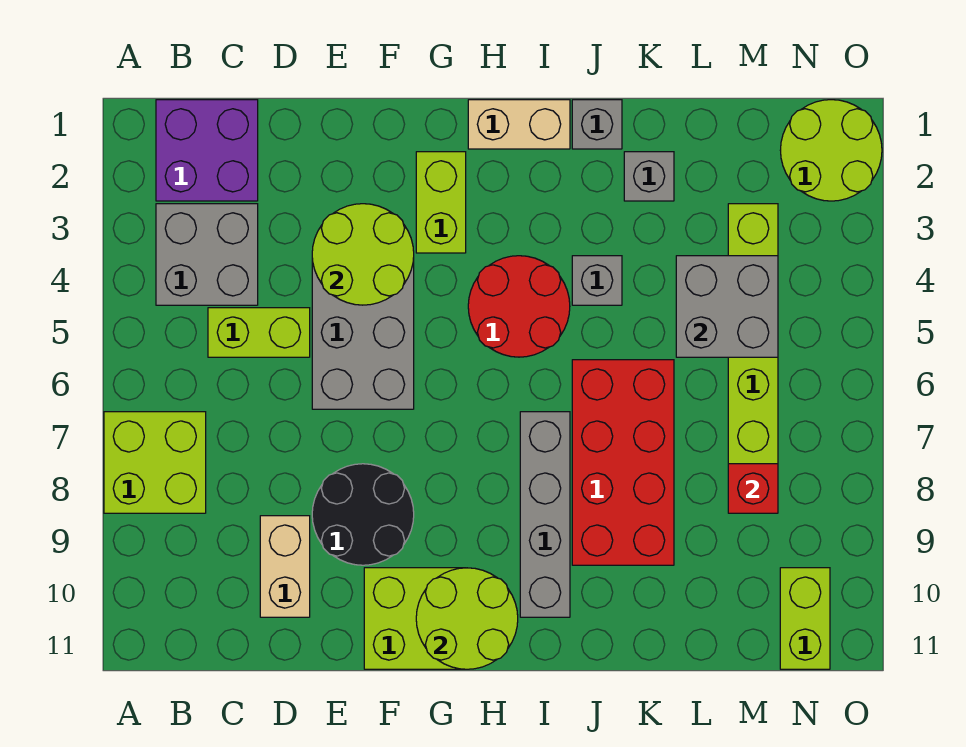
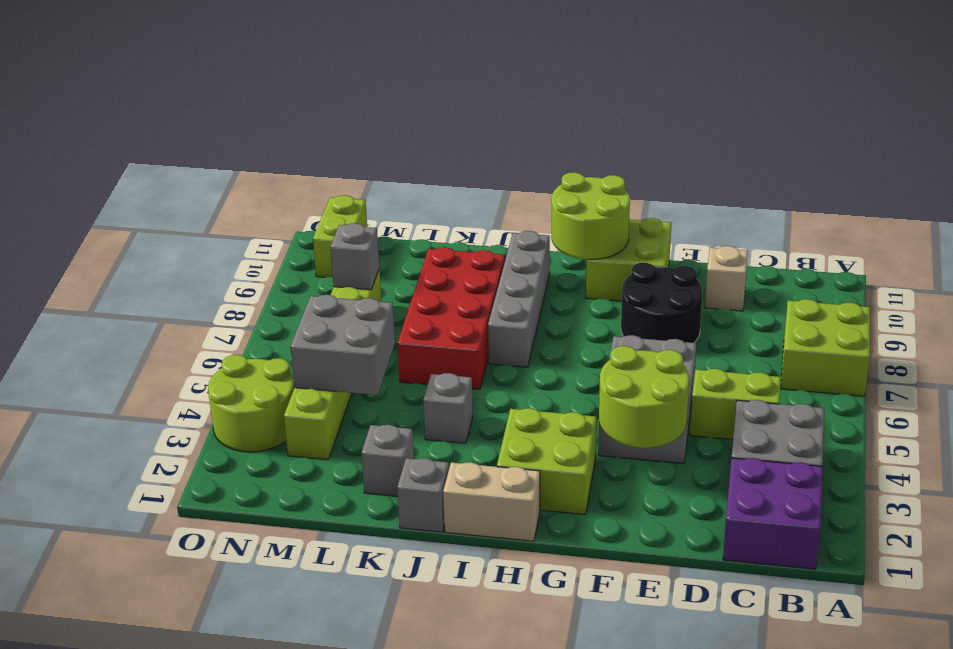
tan 1x2 brick [260,516,310,617] -> tan 1x1 brick [705,246,748,311]
lime 1x2 brick [416,152,466,253] -> lime 2x2 brick [497,408,597,515]
red 2x2 round brick [468,256,570,357] -> none
red 1x1 brick [728,464,778,513] -> grey 1x1 brick [330,223,379,290]
lime 2x2 round brick [780,100,882,201] -> lime 2x2 round brick moved to [208,355,294,452]

